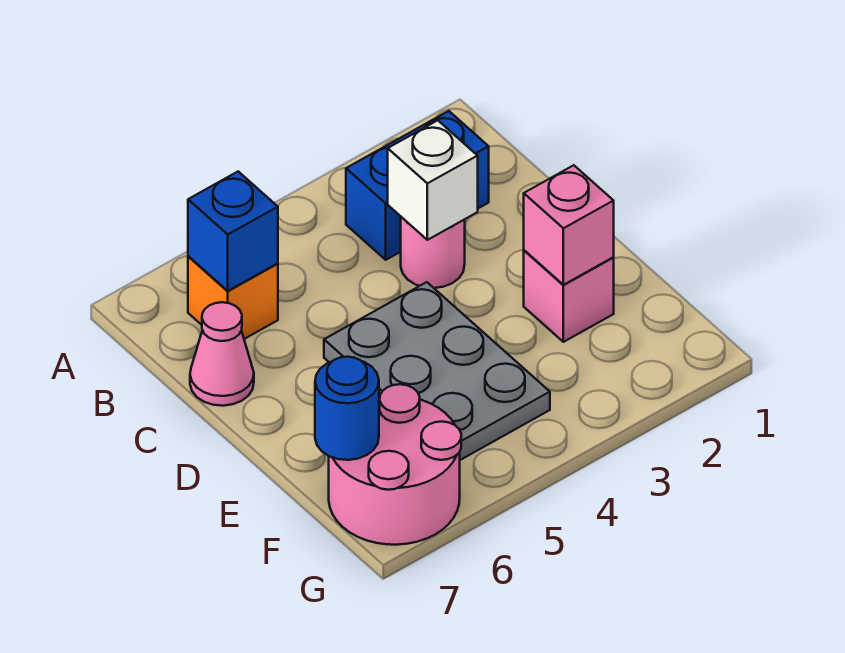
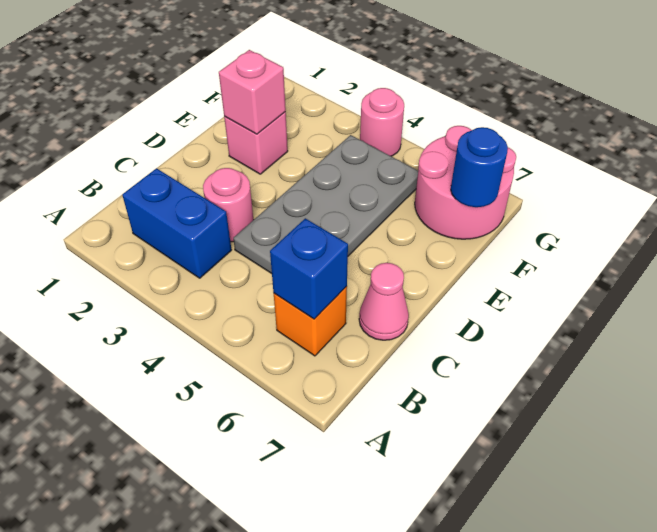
white 1x1 brick [388,120,478,240] -> none
grey 2x3 plate [324,282,550,460] -> grey 2x4 plate [233,135,418,274]
none -> pink 1x1 round brick [360,88,404,156]

